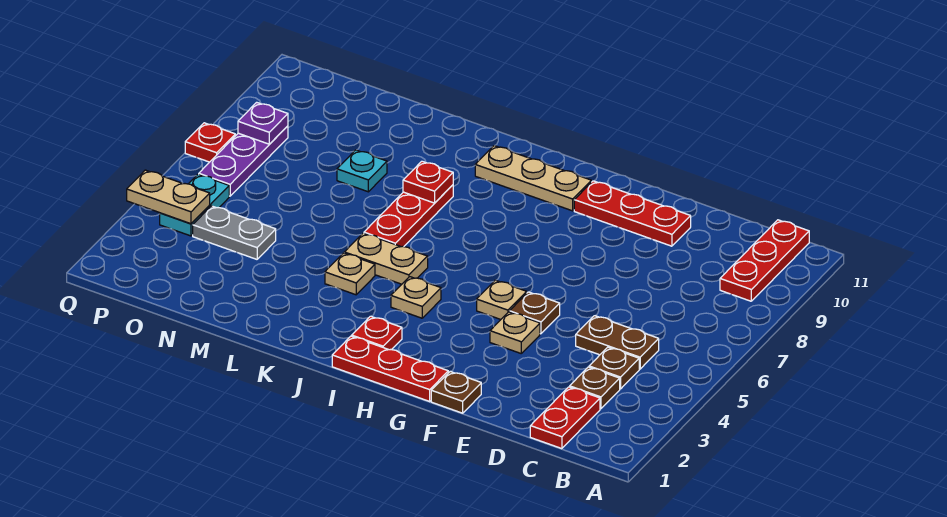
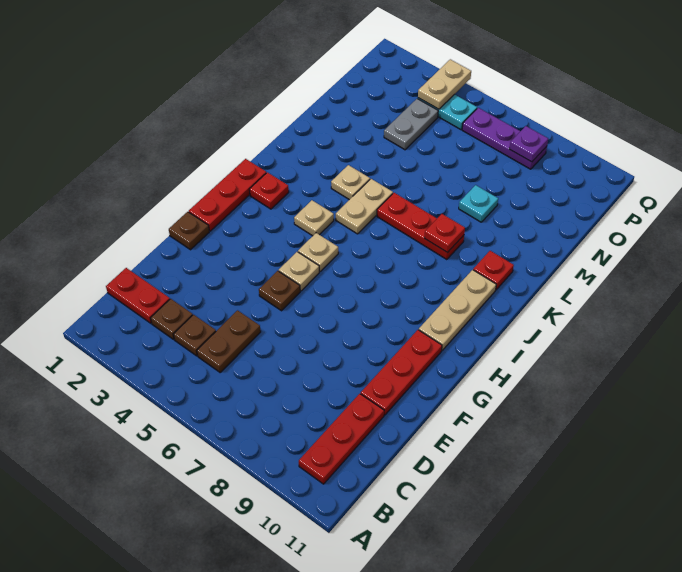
red 1x3 plate [720,220,809,301] -> red 1x3 plate turned to [299,394,384,484]
tan 1x1 plate [490,312,540,353] -> tan 1x1 plate moved to [298,233,338,271]
red 1x1 plate [185,123,235,162] -> red 1x1 plate moved to [473,251,514,290]

